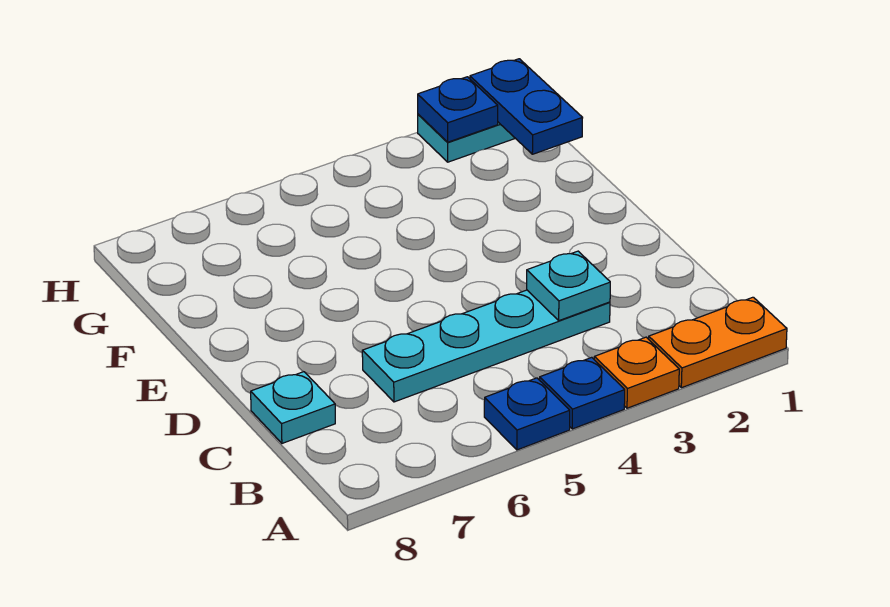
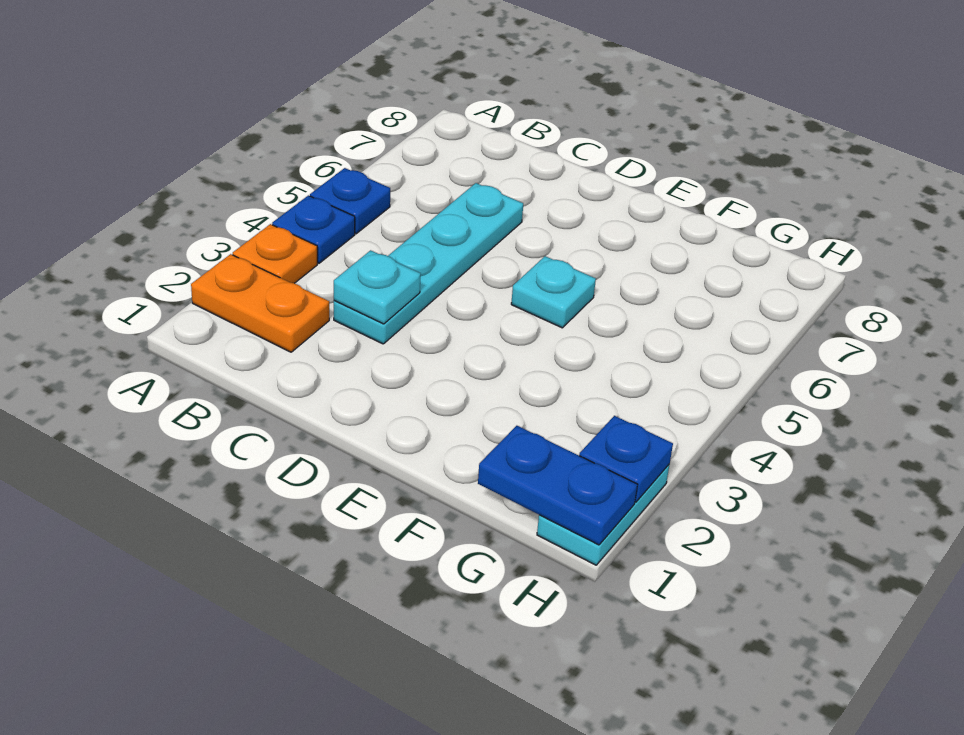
orange 1x2 plate [649,297,787,388] -> orange 1x2 plate turned to [191,254,329,352]
cyan 1x1 plate [251,372,335,443] -> cyan 1x1 plate moved to [511,256,596,328]

